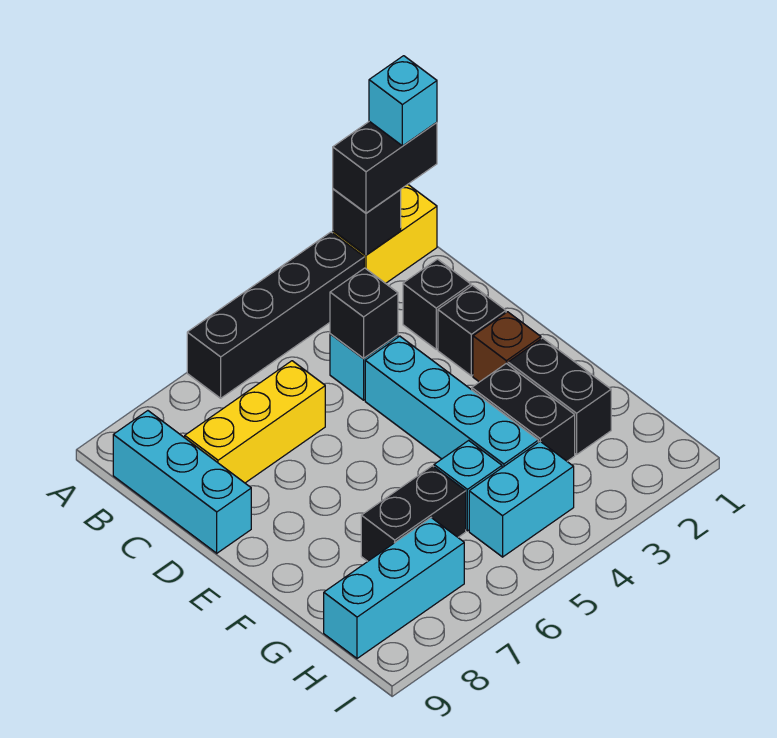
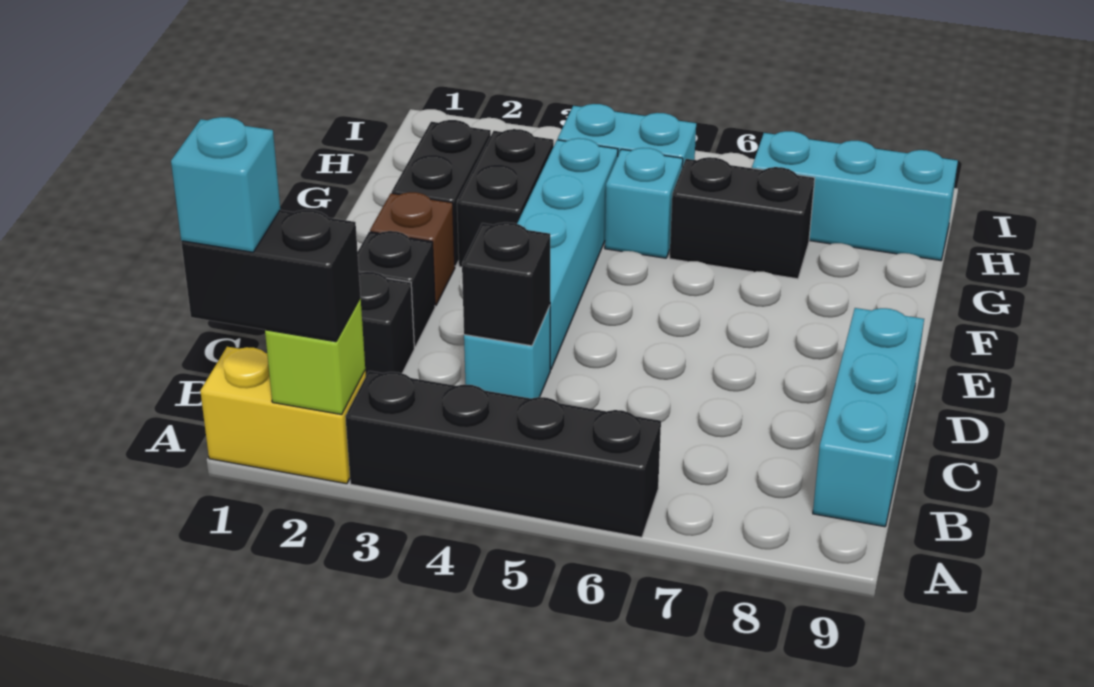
black 1x1 brick [333,189,401,255] -> lime 1x1 brick [265,298,365,415]
yellow 1x3 brick [185,361,325,483] -> none

